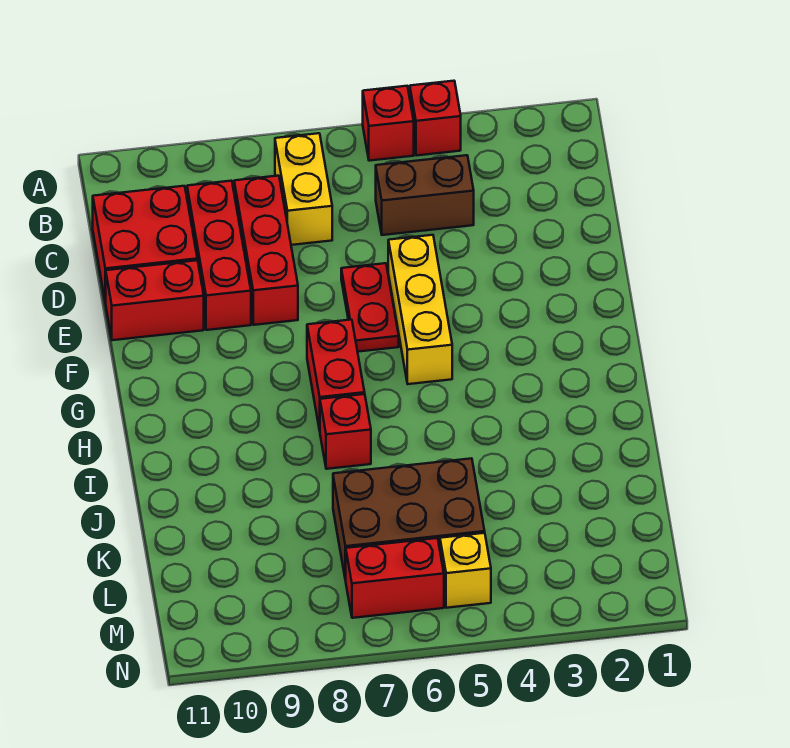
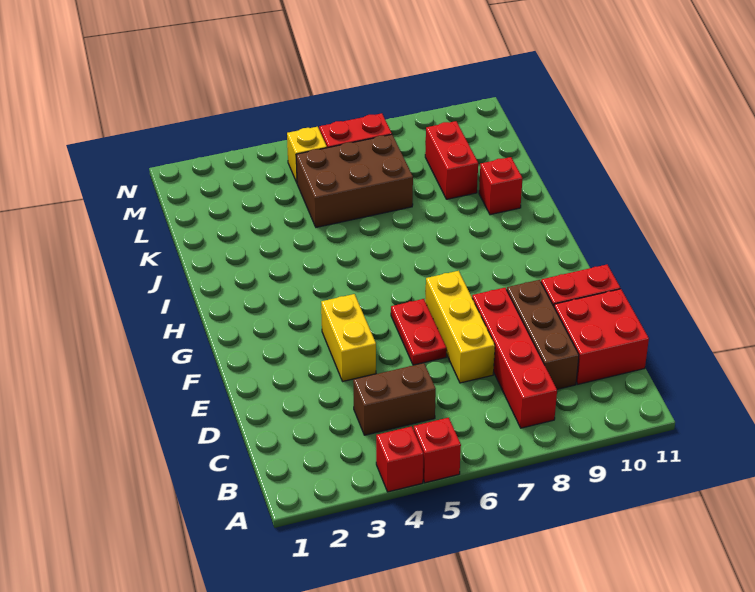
yellow 1x2 brick [275,133,332,245] -> yellow 1x2 brick moved to [321,294,376,381]
red 1x3 brick [234,176,298,325] -> red 1x4 brick [472,288,557,428]
red 1x3 brick [187,181,251,330] -> brown 1x3 brick [507,280,579,389]
yellow 1x3 brick [388,235,452,384] -> yellow 1x3 brick moved to [425,271,495,383]
red 1x2 brick [307,320,365,430] -> red 1x2 brick moved to [425,121,478,199]
red 1x1 brick [320,394,371,469] -> red 1x1 brick moved to [479,157,523,215]

